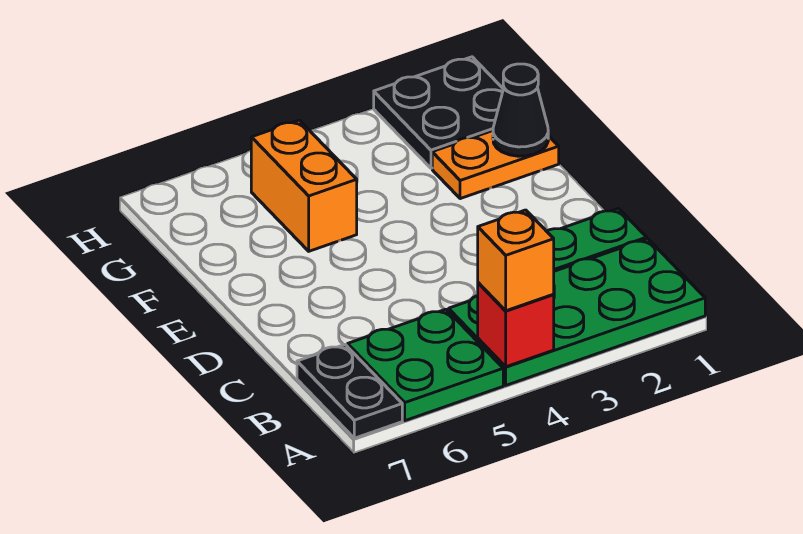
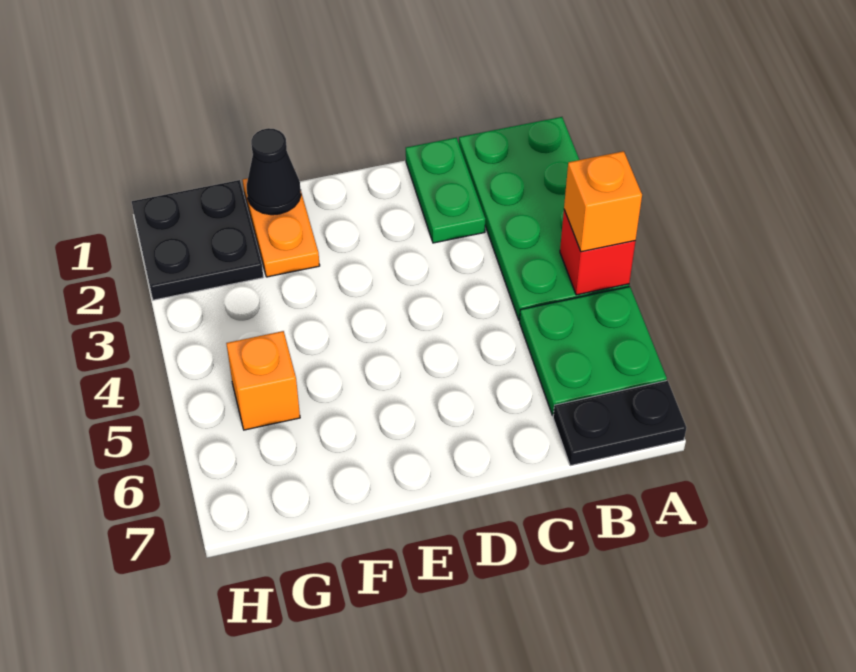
orange 1x2 brick [251,120,357,251] -> orange 1x1 brick [226,331,300,430]

